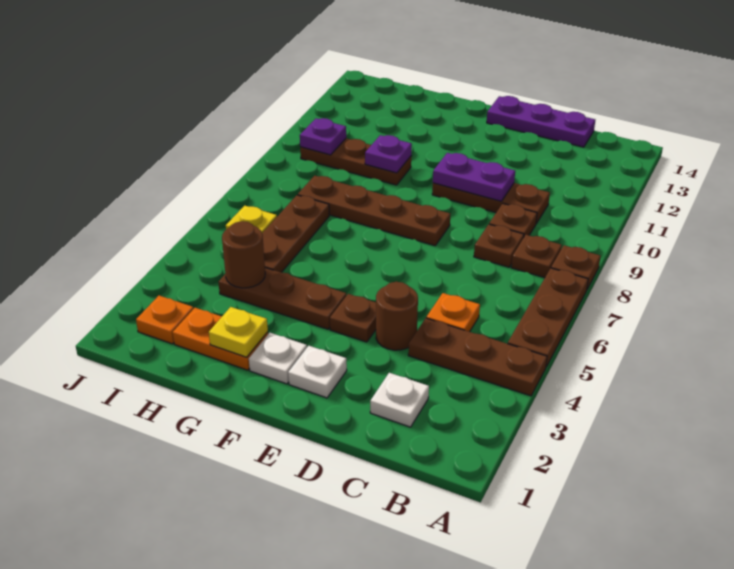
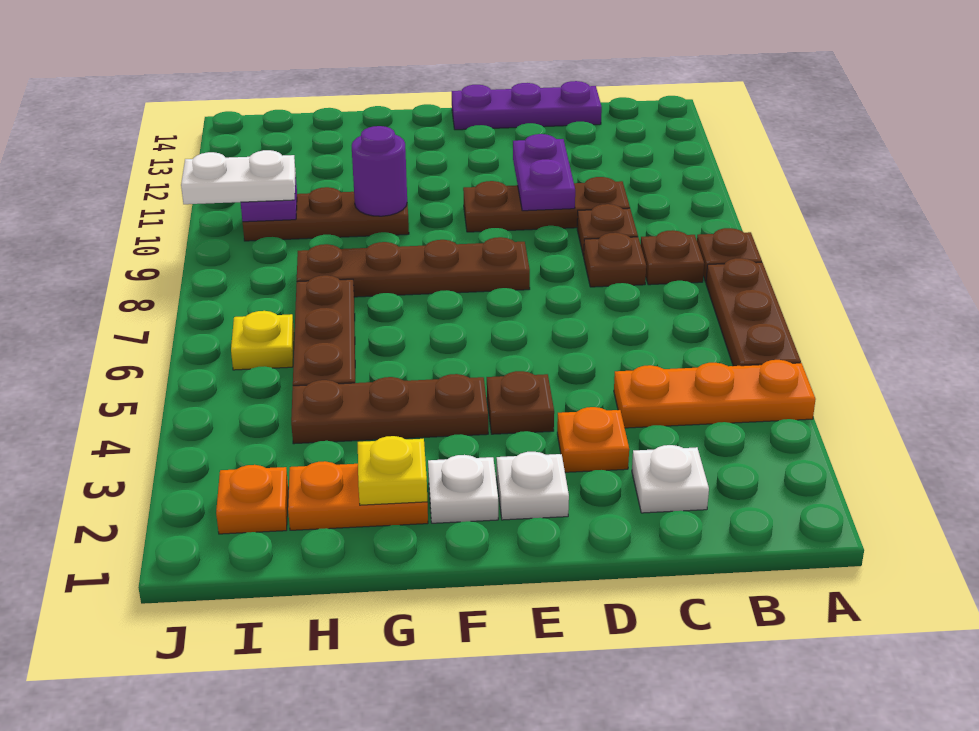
brown 1x3 plate [408,318,547,396] -> orange 1x3 plate [614,360,816,428]
orange 1x1 plate [426,293,480,332] -> orange 1x1 plate moved to [557,407,629,472]
brown 1x1 round brick [376,282,418,350] -> none
purple 1x2 plate [433,153,515,201] -> purple 1x2 plate turned to [513,134,575,211]
purple 1x1 plate [365,135,412,173] -> purple 1x1 round brick [352,126,407,216]
brown 1x1 round brick [222,221,265,288] -> none
none -> white 1x2 plate [181,150,296,204]

